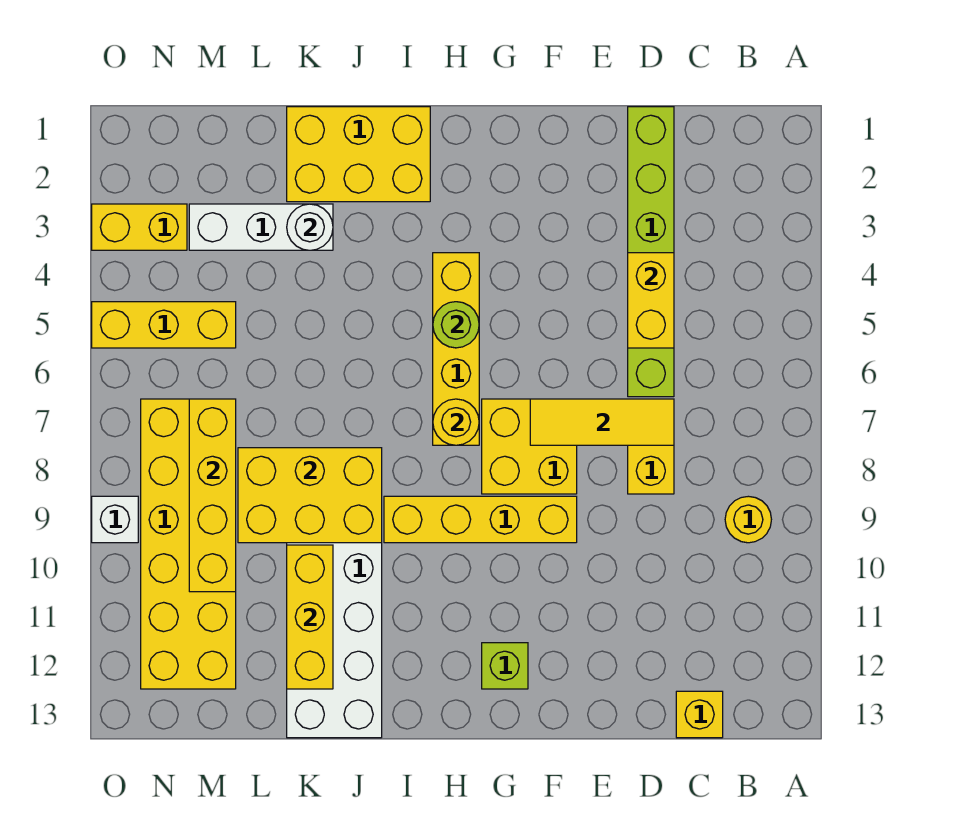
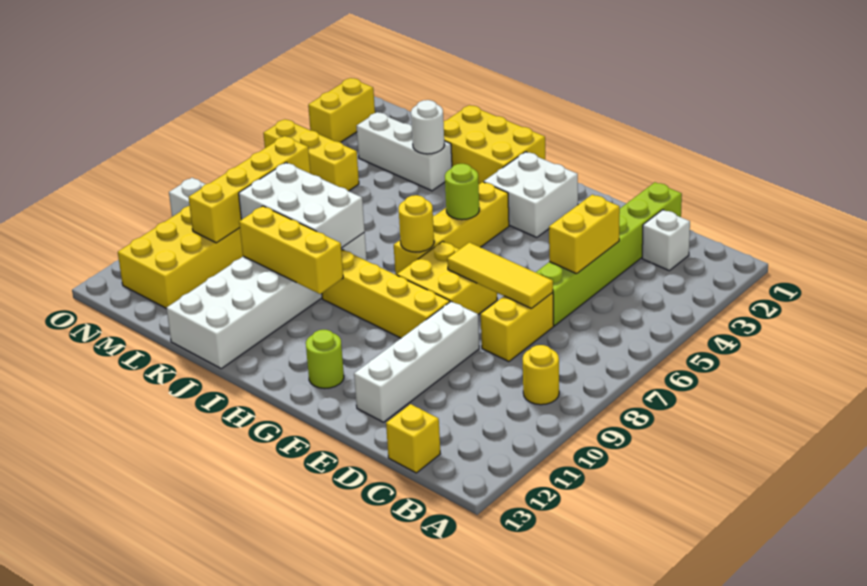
none -> white 1x1 brick [642,210,690,271]
none -> white 1x4 brick [354,301,479,422]
none -> white 2x2 brick [484,152,578,237]
lime 1x1 brick [482,643,528,689] -> lime 1x1 round brick [306,330,344,389]
yellow 2x3 brick [238,448,382,543] -> white 2x3 brick [239,163,365,248]
yellow 1x3 brick [287,545,333,689] -> yellow 1x3 brick turned to [239,206,343,294]
yellow 1x2 brick [92,204,187,250] -> yellow 1x2 brick turned to [308,78,375,142]

